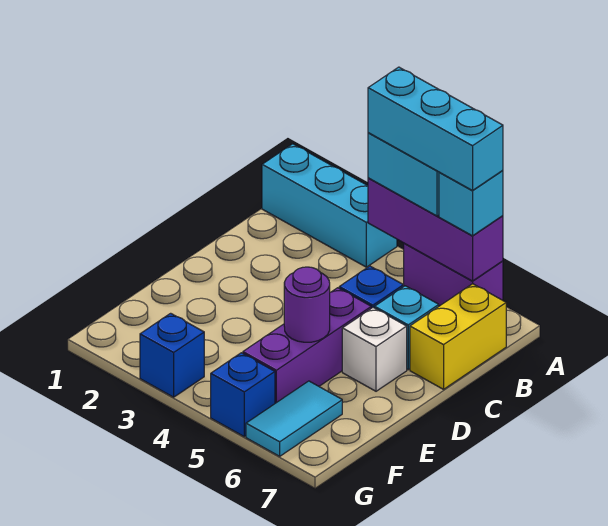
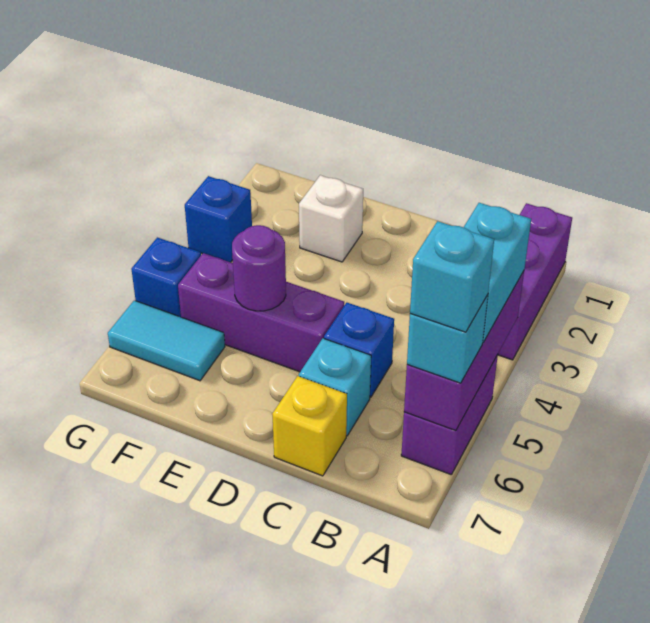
cyan 1x3 brick [262,144,397,267] -> purple 1x3 brick [498,203,572,360]
cyan 1x3 brick [368,67,503,191] -> cyan 1x1 brick [410,221,494,332]
yellow 1x2 brick [410,284,506,389] -> yellow 1x1 brick [272,376,347,476]
white 1x1 brick [342,308,407,391] -> white 1x1 brick moved to [299,175,363,262]

